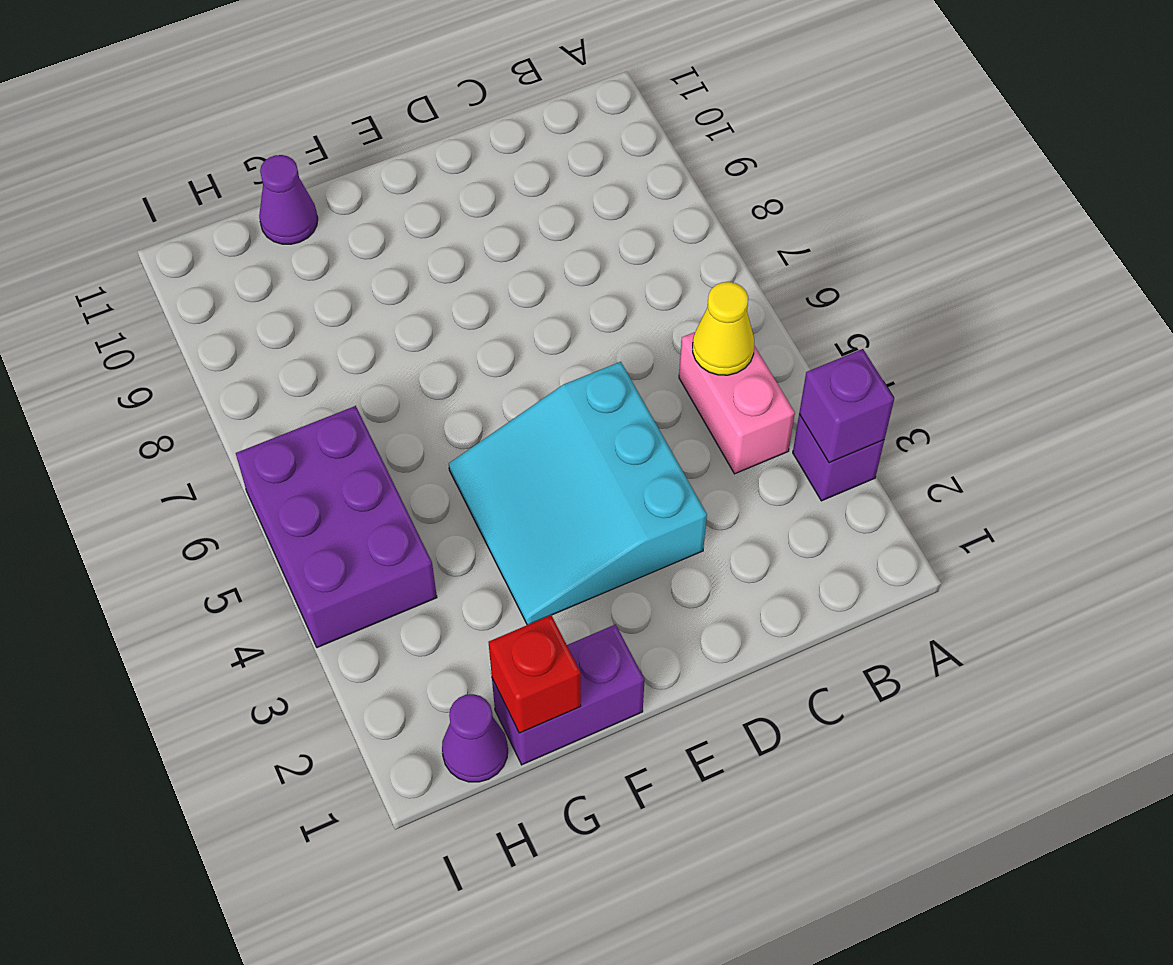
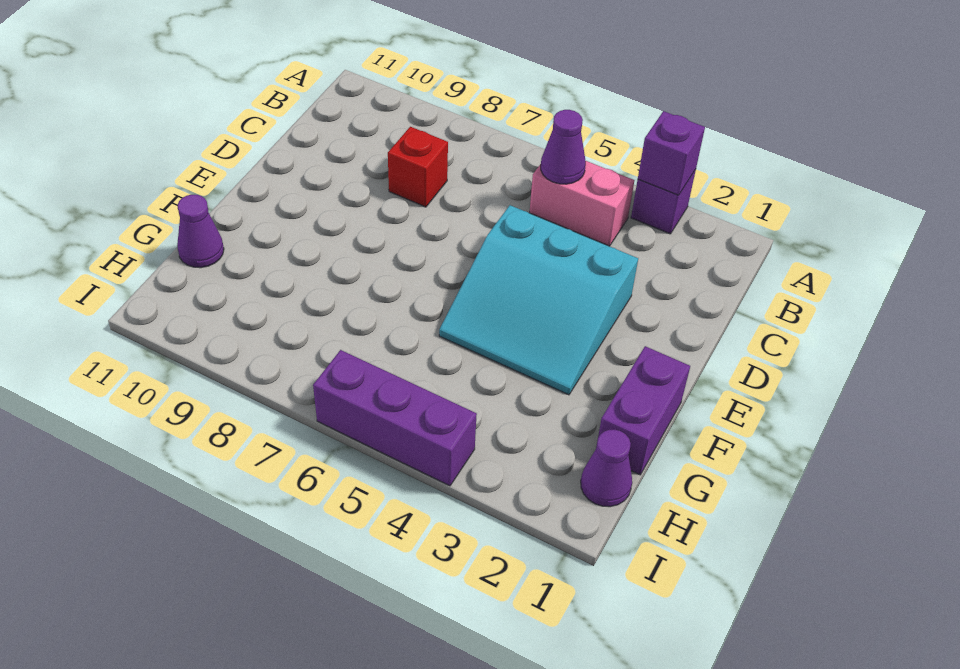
yellow 1x1 cone [693,282,754,375] -> purple 1x1 cone [541,110,586,184]
red 1x1 brick [488,615,581,733] -> red 1x1 brick moved to [388,127,448,207]
purple 2x3 brick [236,406,437,648] -> purple 1x3 brick [313,350,477,486]

